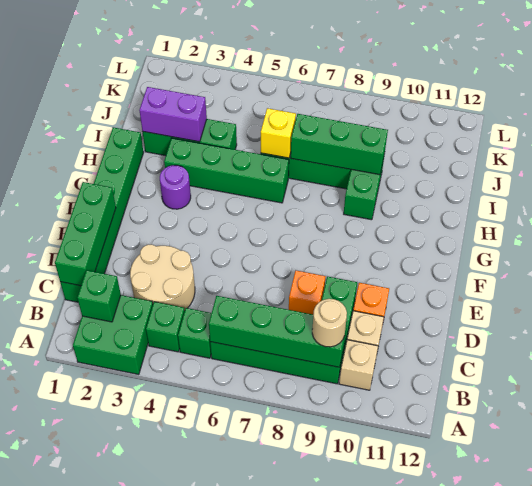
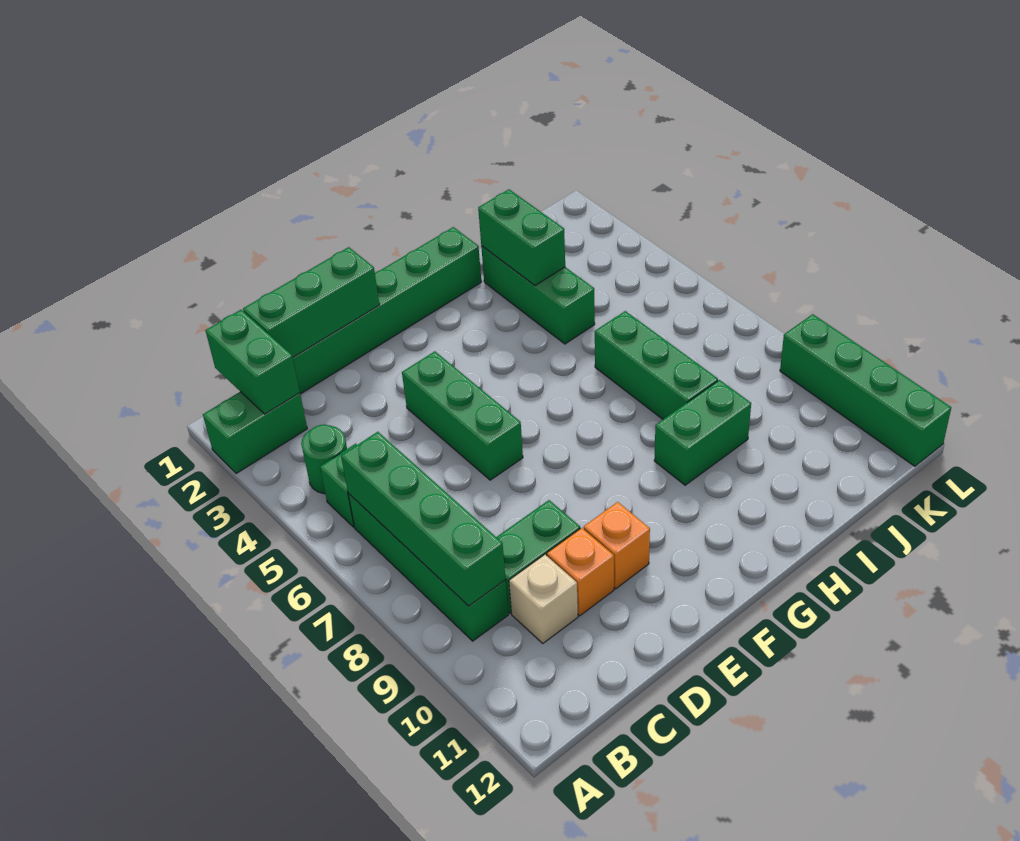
green 2x2 brick [73,295,153,375] -> green 1x2 brick [203,392,307,474]
green 1x1 brick [77,270,121,322] -> green 1x2 brick [205,310,300,414]
green 1x1 brick [146,302,185,352] -> green 1x1 round brick [301,425,347,494]
tan 1x1 round brick [312,299,347,347] -> none
tan 1x1 brick [339,340,378,390] -> none
tan 2x2 round brick [130,245,195,311] -> none
orange 1x1 brick [289,271,326,314] -> orange 1x1 brick moved to [584,502,650,589]
purple 1x1 round brick [160,165,191,209] -> none
green 1x4 brick [164,138,289,203] -> green 1x4 brick moved to [780,314,951,466]
purple 1x2 brick [139,87,207,142] -> green 1x2 brick [478,189,565,286]
yellow 1x1 brick [261,108,296,158] -> none
green 1x3 brick [291,114,388,175] -> green 1x3 brick moved to [402,351,523,480]

